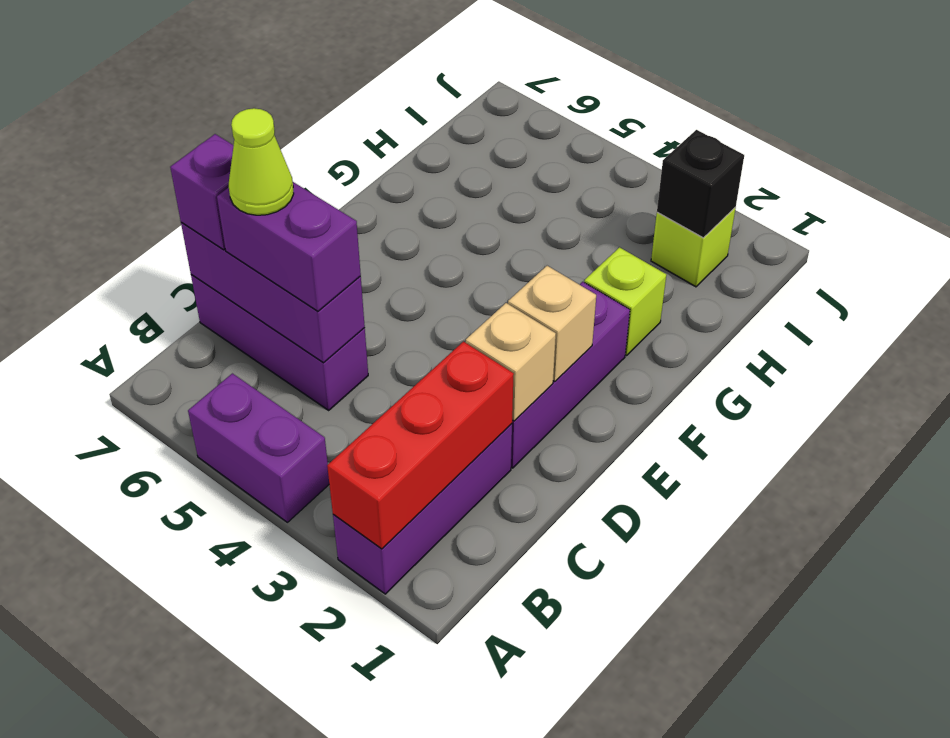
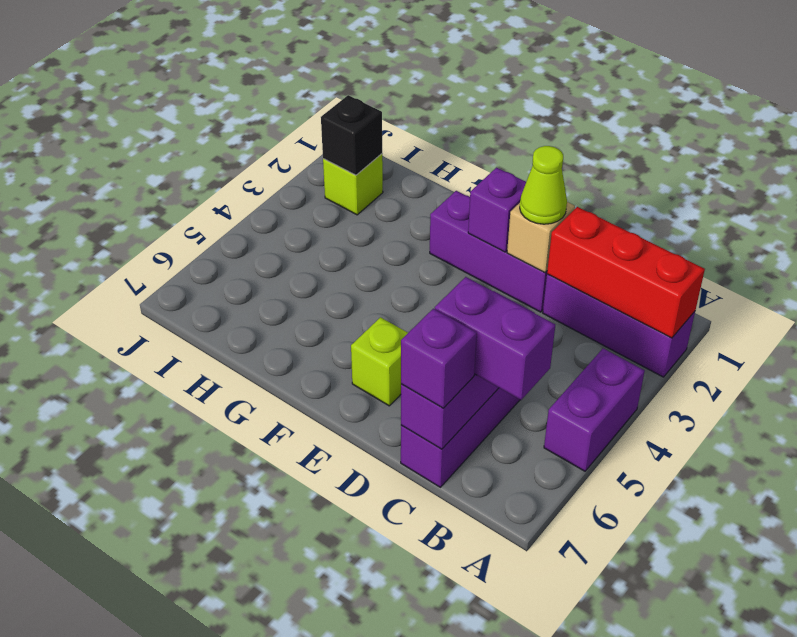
purple 1x2 brick [217,182,361,311] -> purple 1x2 brick turned to [435,277,555,400]
lime 1x1 cone [229,108,294,215] -> lime 1x1 cone moved to [520,146,567,224]
tan 1x1 brick [508,266,596,382] -> purple 1x1 brick [468,168,526,252]
lime 1x1 brick [584,247,666,355] -> lime 1x1 brick moved to [351,317,408,406]

